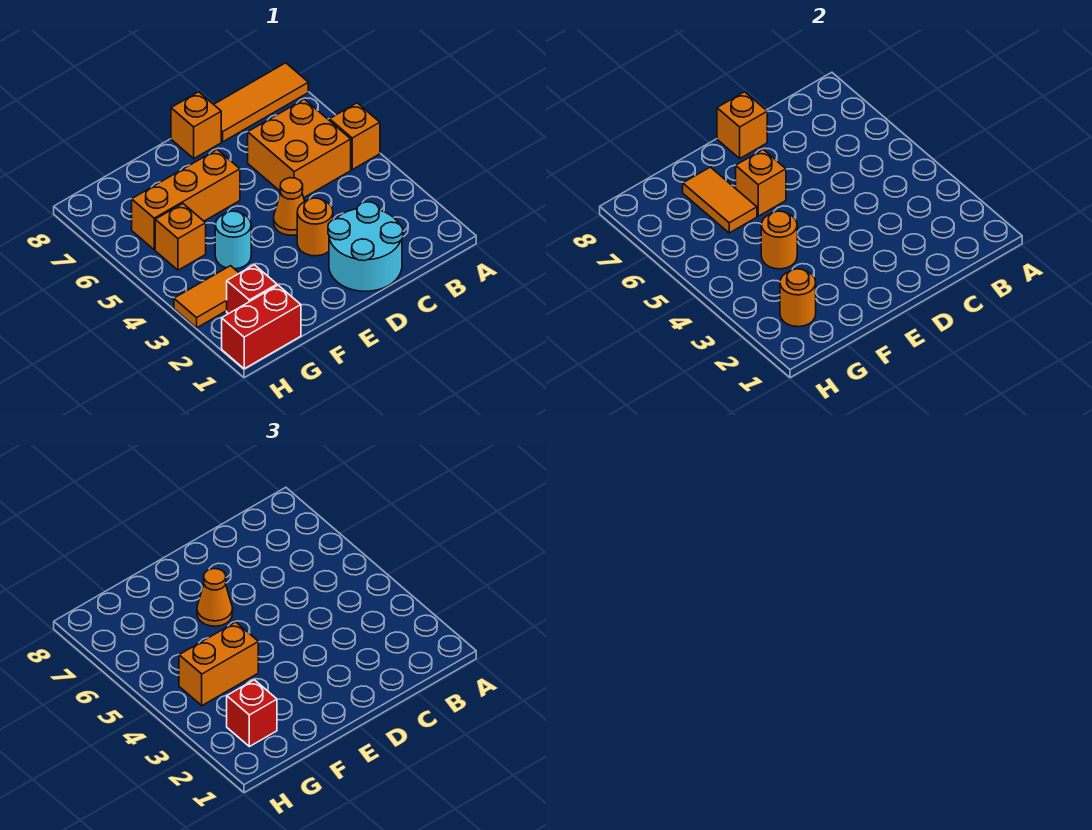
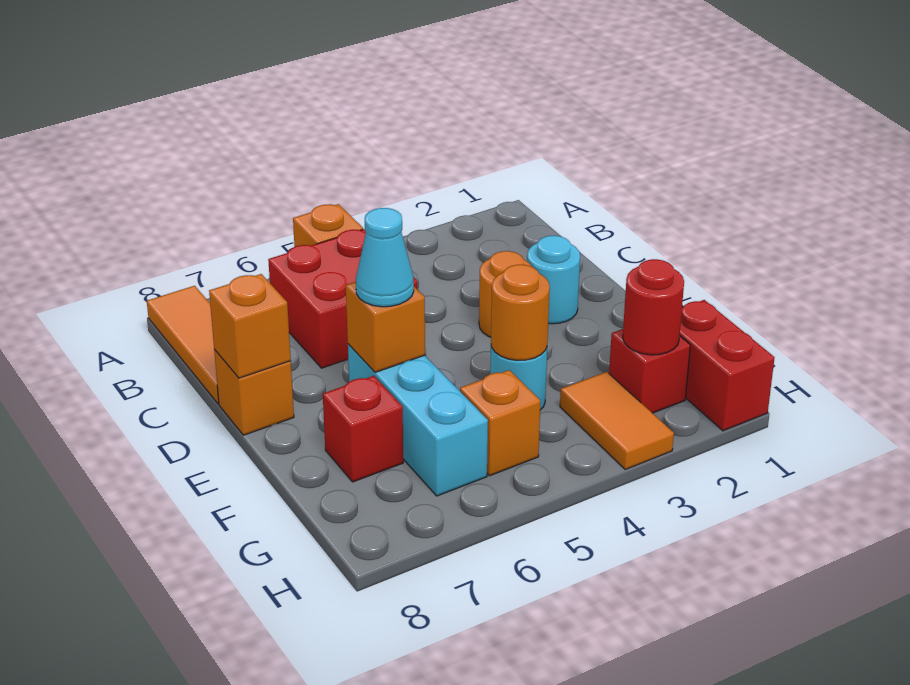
orange 2x2 brick [248,99,351,197] -> red 2x2 brick [268,229,417,368]
cyan 2x2 round brick [328,202,403,291] -> cyan 1x1 round brick [527,236,580,324]
orange 1x1 cone [274,178,305,235] -> none
orange 1x3 brick [132,150,240,250] -> cyan 1x3 brick [348,344,488,496]
orange 1x1 cone [197,569,233,626] -> cyan 1x1 cone [356,208,414,307]
orange 1x2 brick [179,622,258,706] -> none
orange 1x2 tile [683,167,757,233] -> none
orange 1x1 round brick [780,269,816,327] -> red 1x1 round brick [623,259,684,355]
red 1x1 brick [227,680,277,747] -> red 1x1 brick moved to [323,376,403,482]

